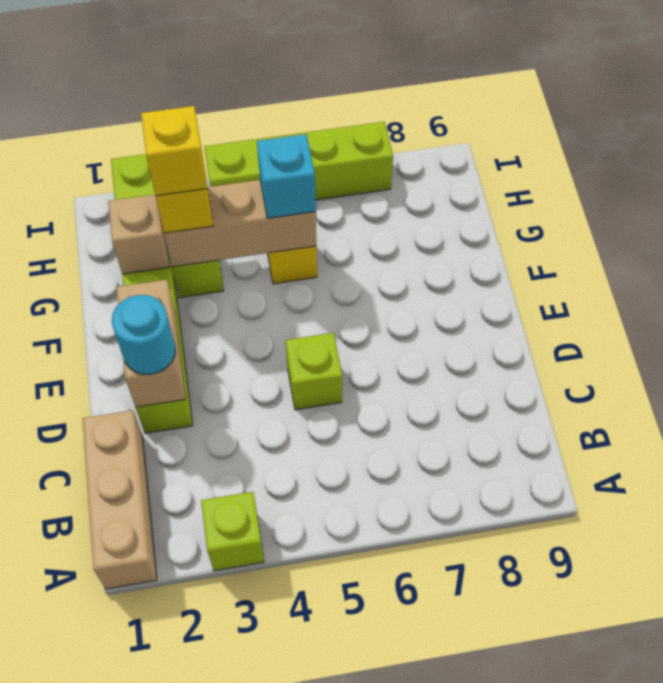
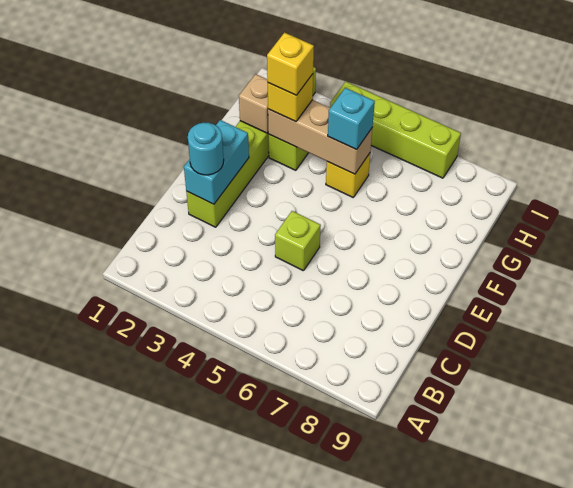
tan 1x3 brick [82,410,157,589] -> none
lime 1x1 brick [201,492,264,571] -> none
tan 1x2 brick [117,280,186,407] -> cyan 1x2 brick [184,120,249,204]

